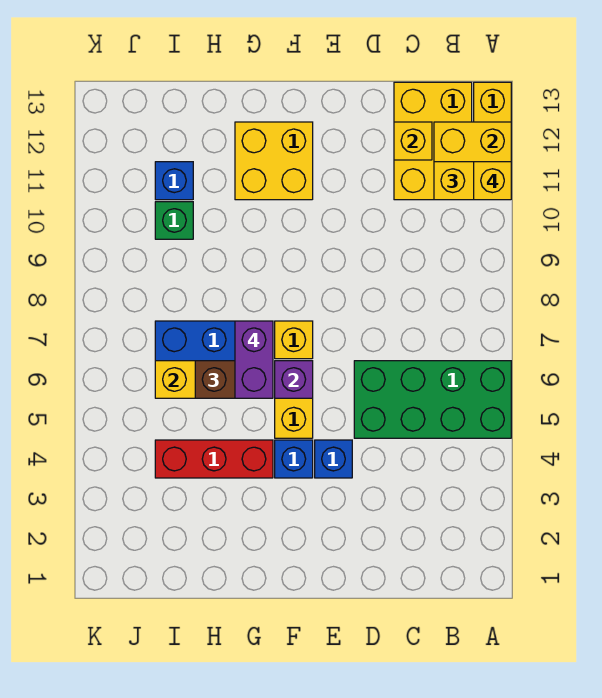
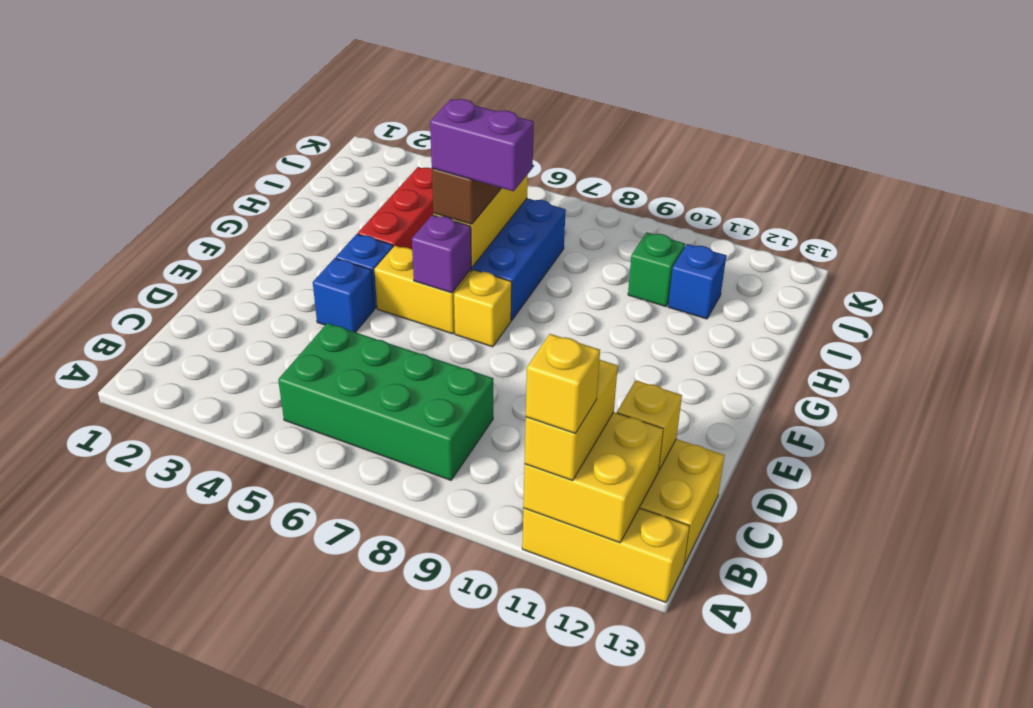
green 2x4 brick [354,361,511,438] -> green 2x4 brick turned to [278,323,493,480]
yellow 2x2 brick [235,122,313,200] -> none

